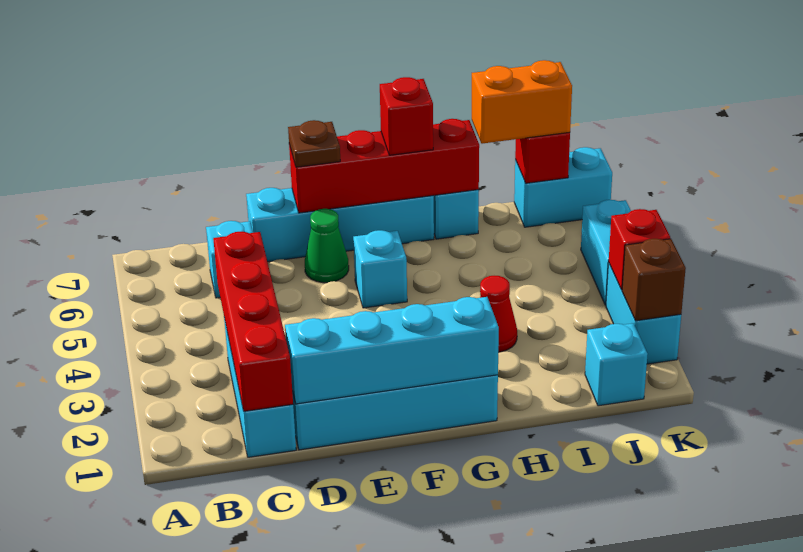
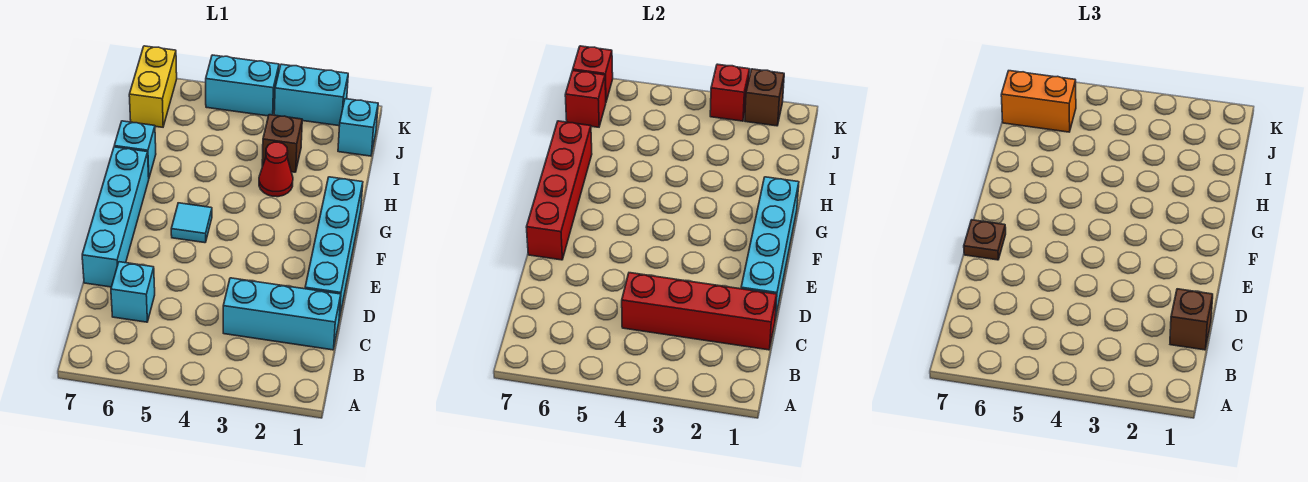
none -> brown 1x1 brick [1170,289,1213,350]
green 1x1 cone [305,209,349,283] -> none
cyan 1x1 brick [353,230,407,308] -> cyan 1x1 tile [171,203,212,243]
red 1x1 brick [380,77,433,155] -> red 1x1 brick moved to [573,46,613,101]
none -> brown 1x1 brick [262,115,302,172]
orange 1x2 brick [472,60,572,144] -> orange 1x2 brick turned to [1001,71,1076,132]
cyan 1x2 brick [514,147,612,227] -> yellow 1x2 brick [129,46,177,127]

